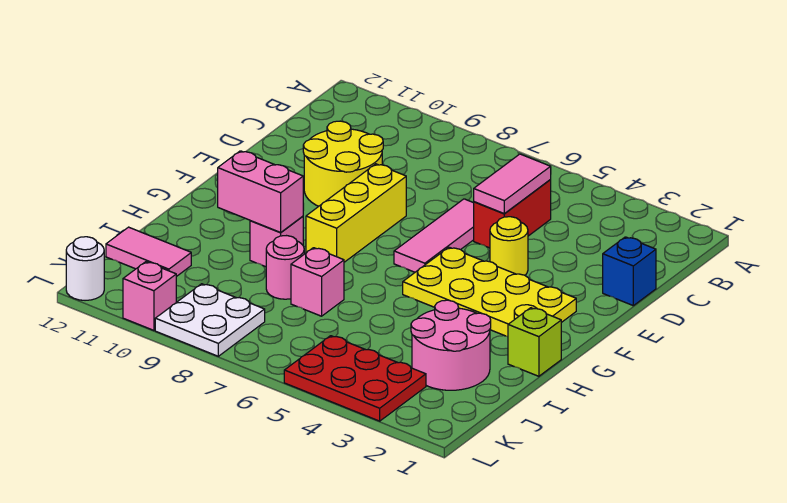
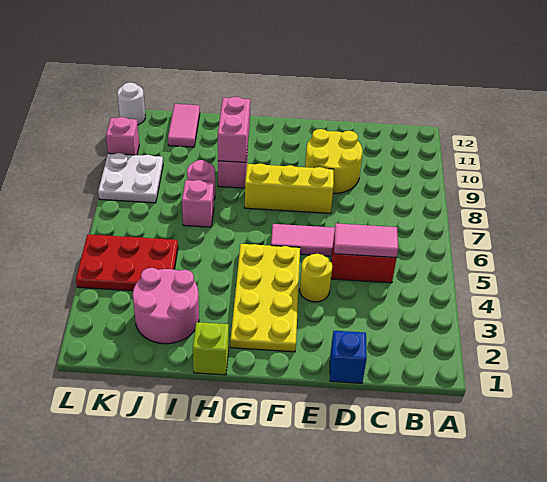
red 2x3 plate [284,336,426,421] -> red 2x3 plate turned to [76,234,178,291]

